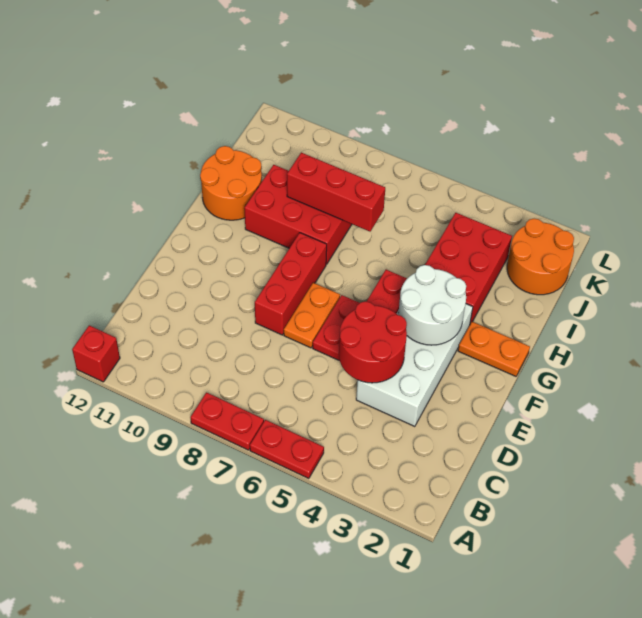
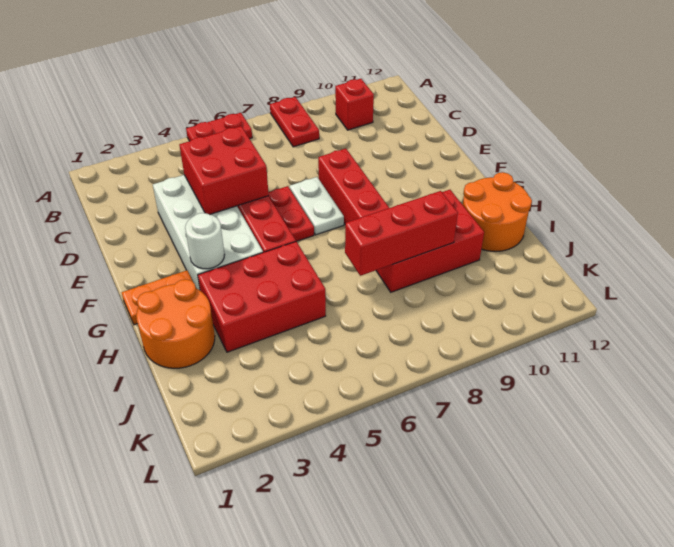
red 1x2 plate [190,393,264,450] -> red 1x2 plate turned to [270,97,319,147]
red 1x1 brick [72,325,120,382] -> red 1x1 brick moved to [335,79,374,130]
red 2x2 round brick [339,301,407,383] -> red 2x2 brick [179,126,269,214]
orange 1x2 plate [284,283,340,348] -> white 1x2 plate [289,177,344,235]
white 2x2 round brick [398,265,466,345] -> white 1x1 round brick [185,213,225,269]
red 2x3 brick [425,213,512,324] -> red 2x3 brick turned to [198,241,326,352]
orange 2x2 round brick [507,219,574,295] -> orange 2x2 round brick moved to [136,279,215,368]

